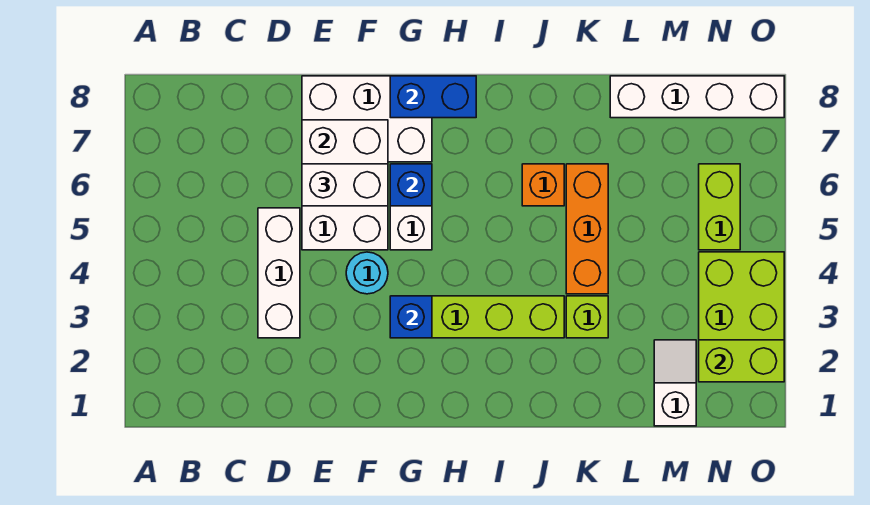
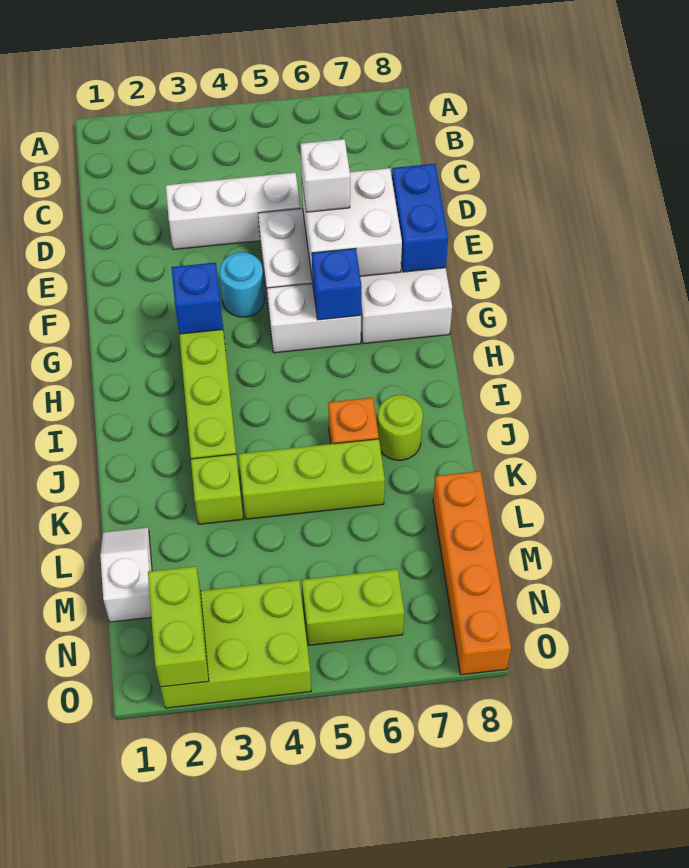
white 1x2 brick [302,164,388,206] -> white 1x1 brick [301,139,350,212]
blue 1x2 brick [390,76,476,118] -> blue 1x2 brick moved to [392,164,448,272]
none -> lime 1x1 round brick [378,395,423,460]
orange 1x3 brick [566,164,608,294] -> lime 1x3 brick [239,439,385,519]
white 1x4 brick [610,76,784,118] -> orange 1x4 brick [433,471,511,675]
white 1x2 slope [654,340,696,426] -> white 1x2 slope turned to [100,527,152,622]

